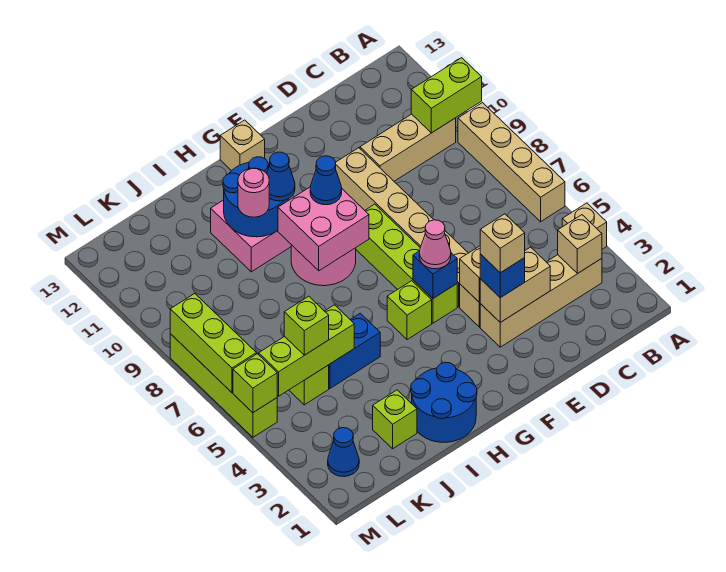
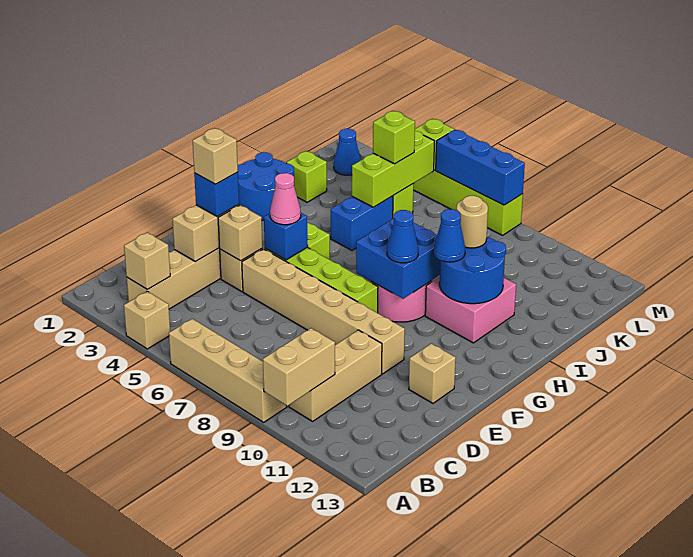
lime 1x2 brick [411,58,482,133] -> tan 1x2 brick [263,328,335,406]
pink 2x2 brick [278,187,369,271] -> blue 2x2 brick [356,218,440,299]
tan 1x1 brick [220,120,265,171] -> tan 1x1 brick moved to [409,344,456,403]
pink 1x1 round brick [238,168,269,217] -> tan 1x1 round brick [456,196,488,248]
lime 1x3 brick [170,294,256,392] -> blue 1x3 brick [436,130,525,205]

